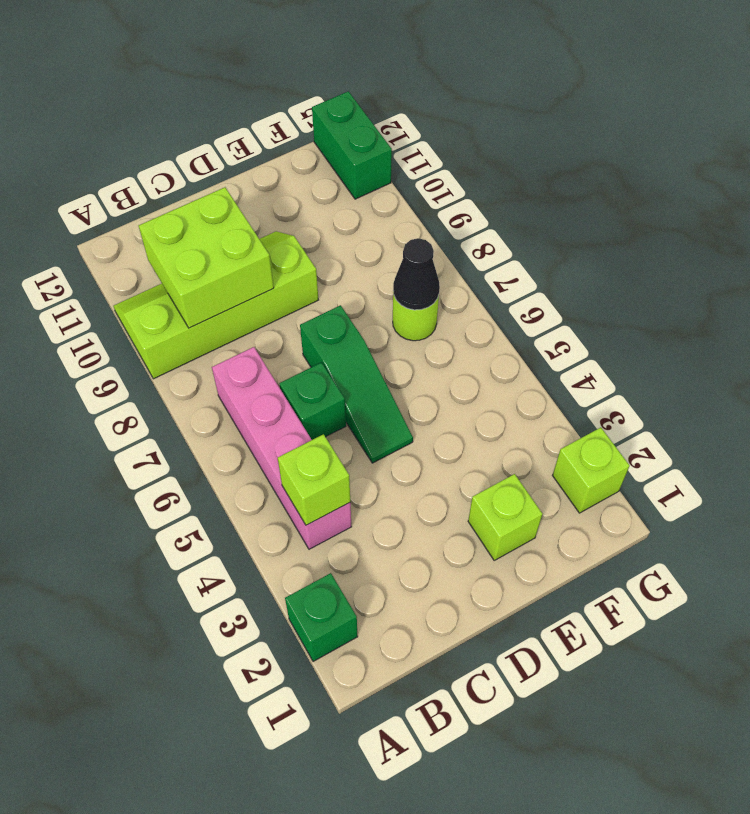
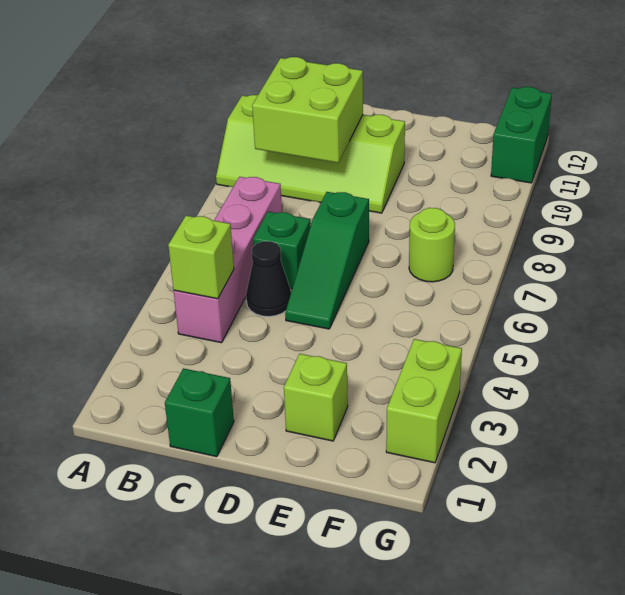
green 1x1 brick [285,573,358,662] -> green 1x1 brick moved to [165,368,234,457]
lime 2x4 slope [114,231,318,379] -> lime 2x4 slope turned to [216,95,405,213]
black 1x1 cone [393,238,440,310] -> black 1x1 cone moved to [246,241,291,317]
lime 1x1 brick [553,428,630,513] -> lime 1x2 brick [386,339,462,463]

